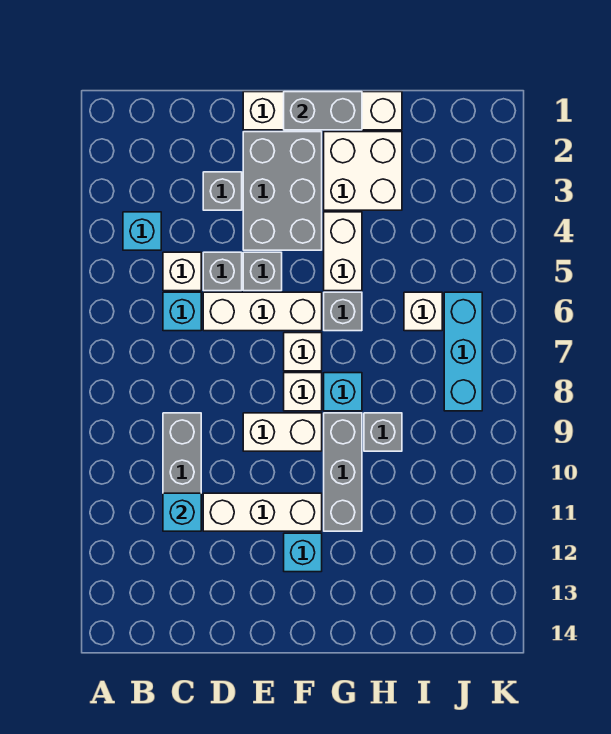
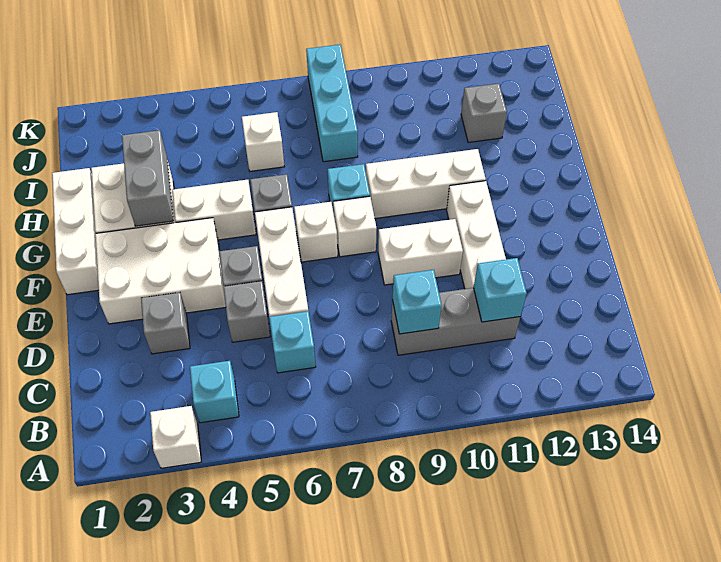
white 1x1 brick [163,252,201,291] -> white 1x1 brick moved to [150,406,201,468]
white 1x4 brick [243,92,402,130] -> white 1x3 brick [52,168,99,295]
grey 2x3 brick [243,132,322,250] -> white 2x3 brick [95,218,226,324]
white 1x2 brick [243,413,322,451] -> white 1x2 brick turned to [378,219,463,285]
grey 1x2 brick [284,92,362,130] -> grey 1x2 brick moved to [122,130,173,226]
cyan 1x1 brick [284,533,322,572] -> cyan 1x1 brick moved to [392,270,442,334]
grey 1x3 brick [324,413,362,531] -> white 1x3 brick [366,149,486,219]
grey 1x1 brick [364,413,402,451] -> grey 1x1 brick moved to [461,84,507,143]
cyan 1x3 brick [444,292,482,411] -> cyan 1x3 brick turned to [306,45,358,162]

